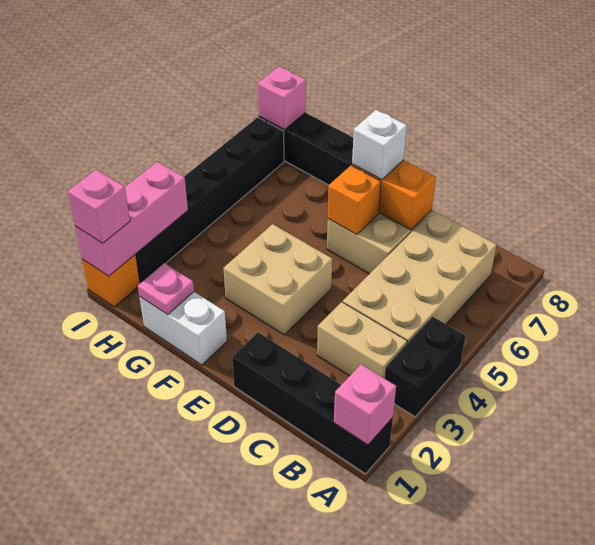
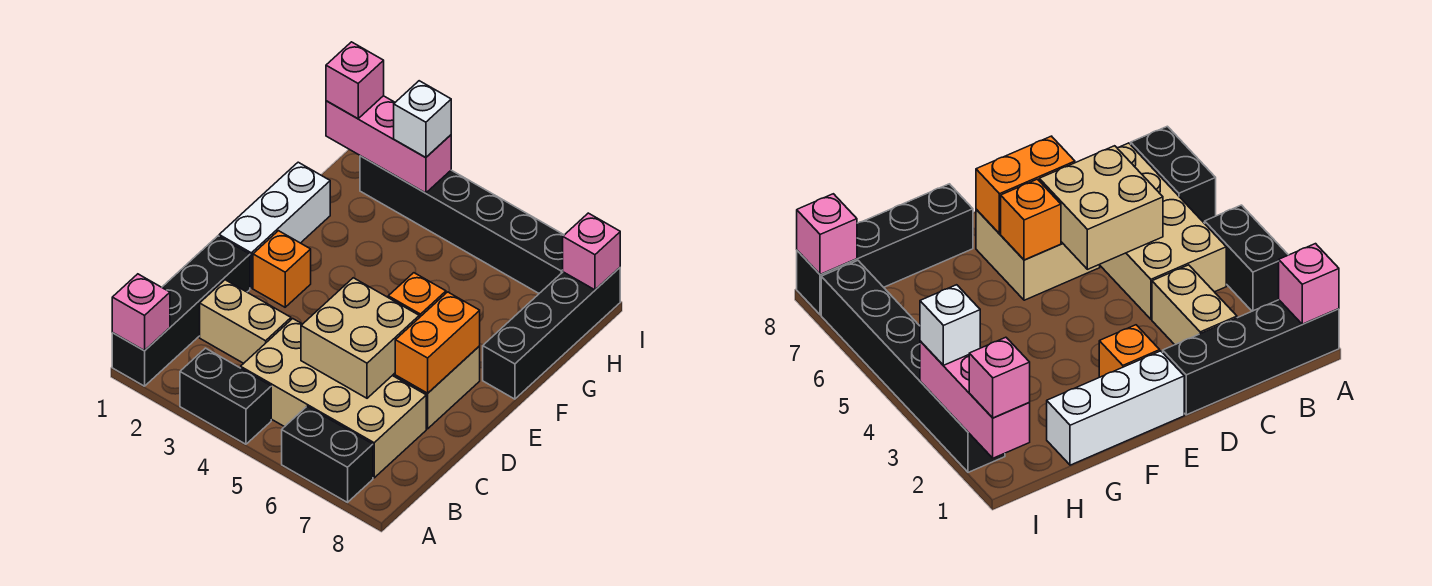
none -> black 1x2 brick [282,407,373,502]
tan 1x2 brick [317,302,407,378] -> tan 1x2 brick turned to [200,280,291,363]
tan 2x2 brick [223,224,332,335] -> tan 2x2 brick moved to [301,278,419,398]
white 1x1 brick [352,110,407,180] -> white 1x1 brick moved to [394,81,451,158]
white 1x2 brick [140,292,227,365] -> white 1x3 brick [219,162,330,288]
pink 1x1 plate [138,263,194,315] -> none
orange 1x1 brick [82,255,140,307] -> orange 1x1 brick moved to [253,231,311,307]

